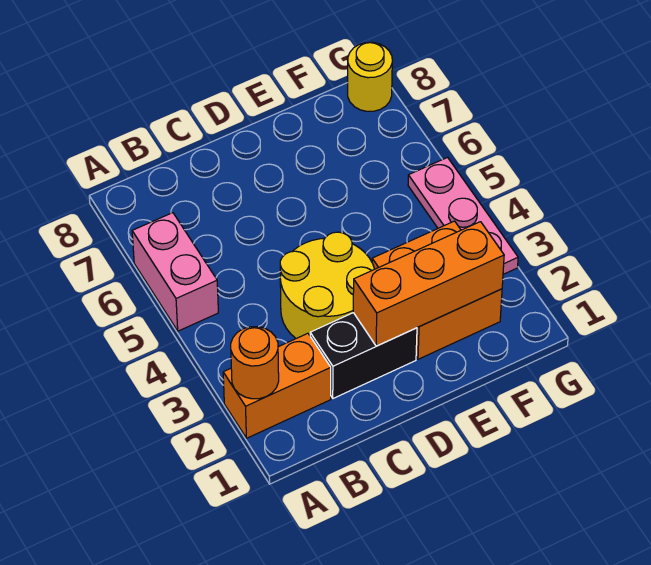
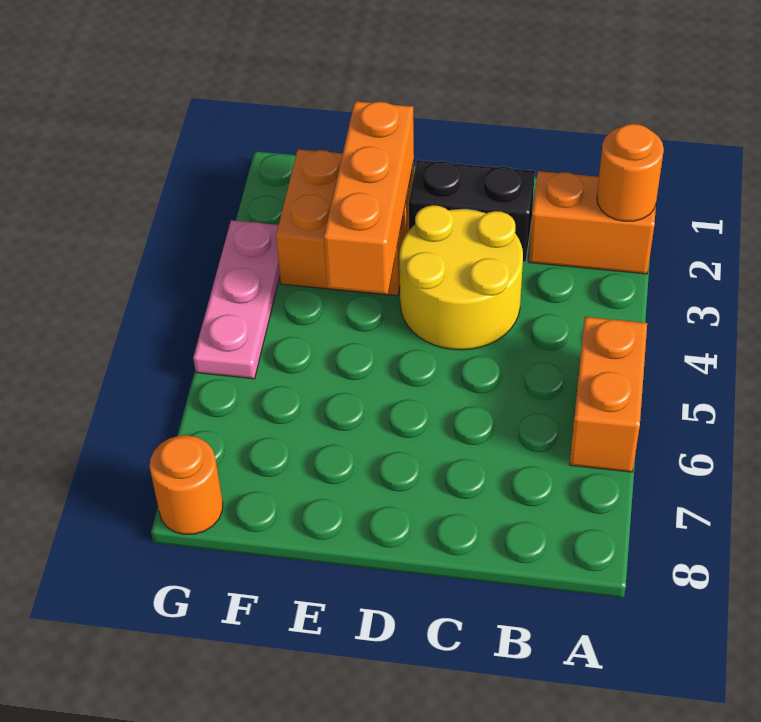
pink 1x2 brick [132,213,218,331] -> orange 1x2 brick [569,317,647,472]
orange 1x3 brick [353,222,504,346] -> orange 1x3 brick turned to [324,101,414,294]
yellow 1x1 round brick [348,42,392,111] -> orange 1x1 round brick [150,436,223,534]

